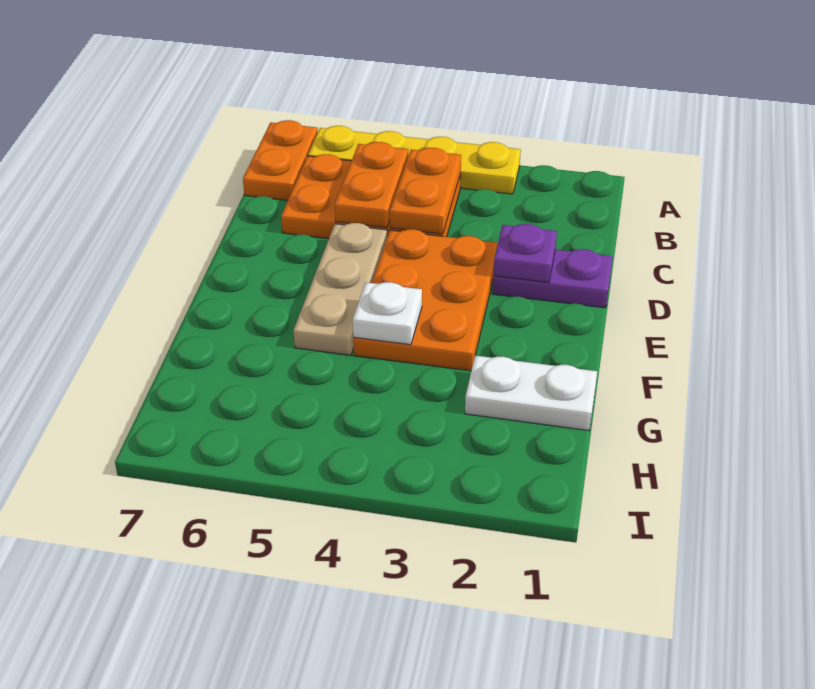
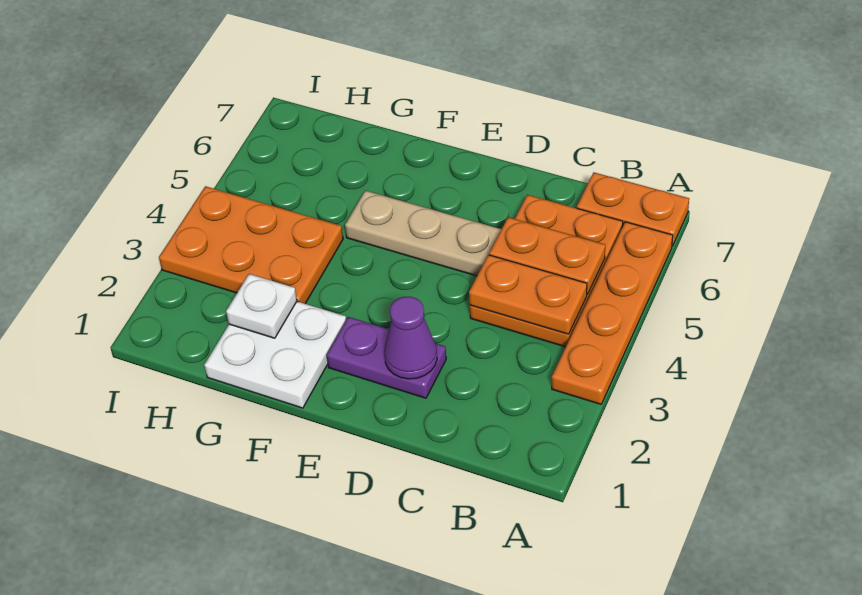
yellow 1x4 plate [308,126,521,194] -> orange 1x4 plate [552,222,673,404]
purple 1x2 plate [493,249,613,308] -> purple 1x2 plate turned to [327,317,446,398]
purple 1x1 plate [494,224,557,283] -> purple 1x1 cone [384,297,437,379]
orange 2x3 plate [353,229,498,371] -> orange 2x3 plate moved to [159,186,343,304]
white 1x1 plate [353,282,422,345] -> white 1x1 plate moved to [226,274,297,338]
white 1x2 plate [465,356,597,431] -> white 2x2 plate [204,301,346,408]

